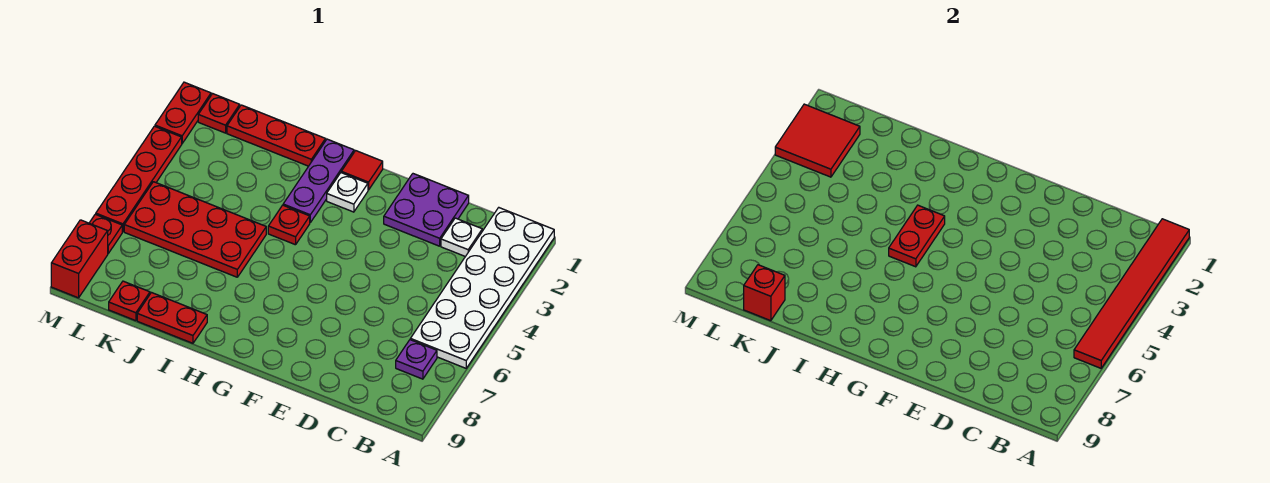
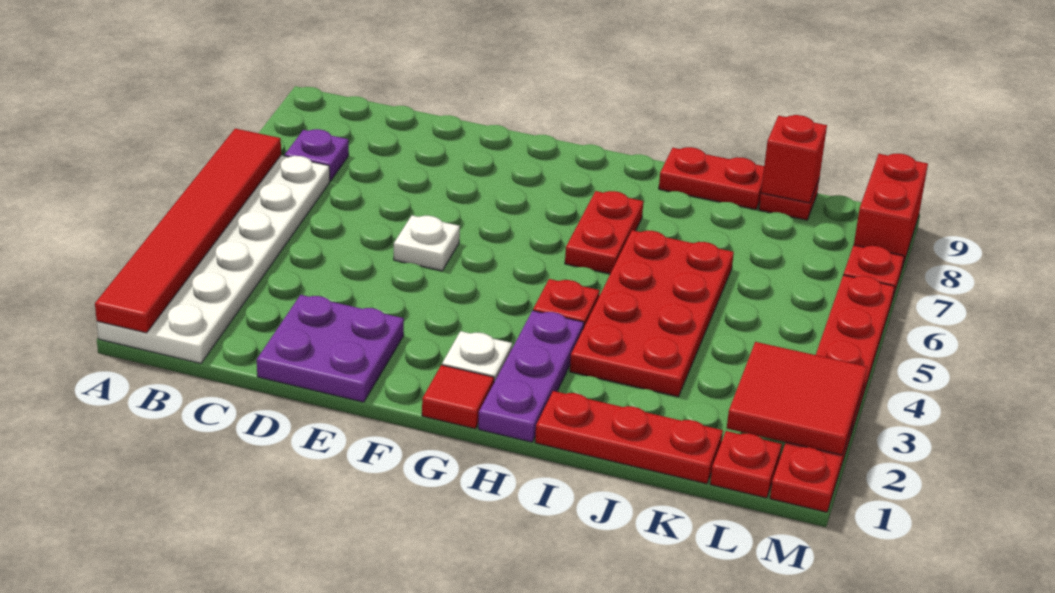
white 1x1 plate [441,218,482,257] -> white 1x1 plate moved to [394,215,460,271]
red 1x2 plate [889,205,945,267] -> red 1x2 plate moved to [565,191,643,274]
red 2x4 plate [124,182,266,277] -> red 2x4 plate turned to [570,230,734,397]

